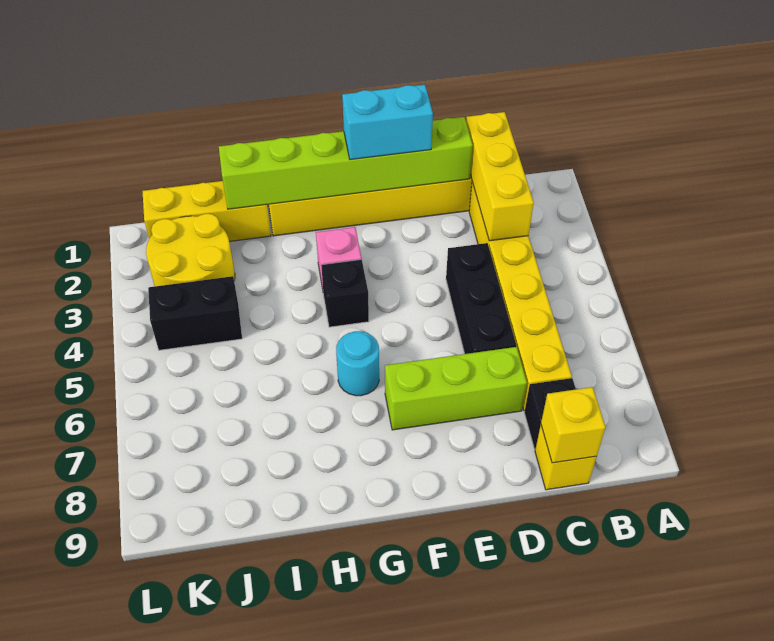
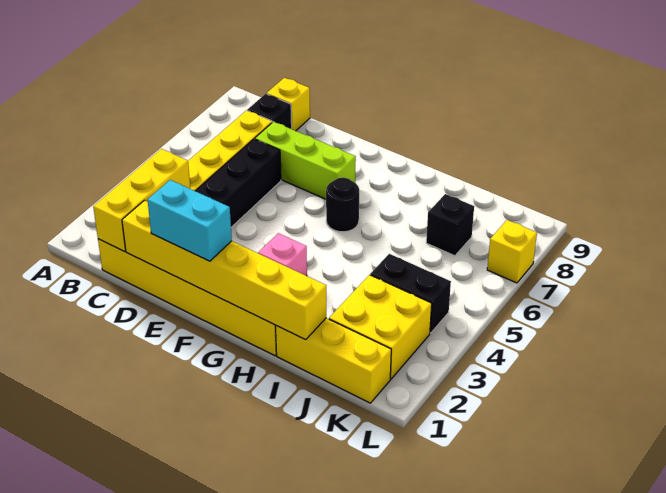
yellow 1x1 brick [541,387,606,463] -> yellow 1x1 brick moved to [487,220,537,283]
lime 1x6 brick [219,117,473,209] -> yellow 1x6 brick [122,200,326,340]
black 1x1 brick [321,259,369,327] -> black 1x1 brick moved to [426,194,474,256]
cyan 1x1 round brick [336,331,379,396] -> black 1x1 round brick [326,177,359,232]
yellow 2x2 round brick [146,214,235,286] -> yellow 2x2 brick [329,275,432,379]

